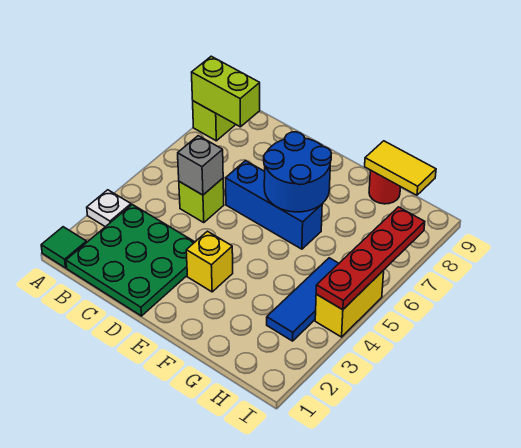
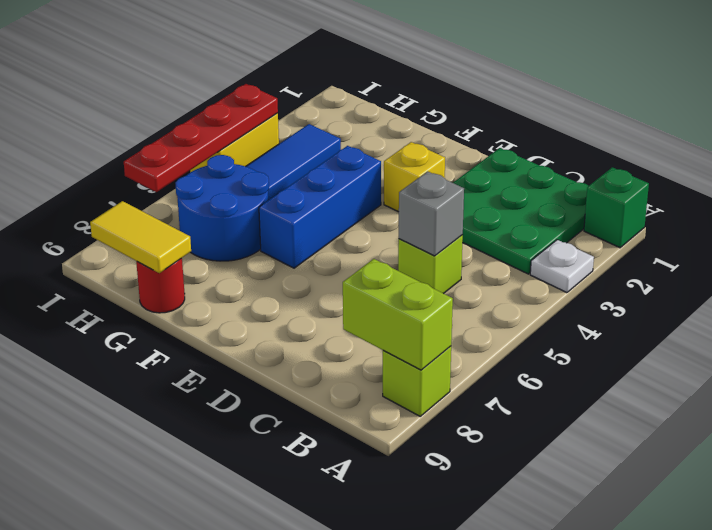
green 1x1 tile [41,227,87,268] -> green 1x1 brick [584,167,649,248]
blue 1x3 brick [226,161,322,249] -> blue 1x3 brick turned to [259,146,381,268]
blue 2x2 round brick [264,132,331,212] -> blue 2x2 round brick moved to [175,155,269,261]

